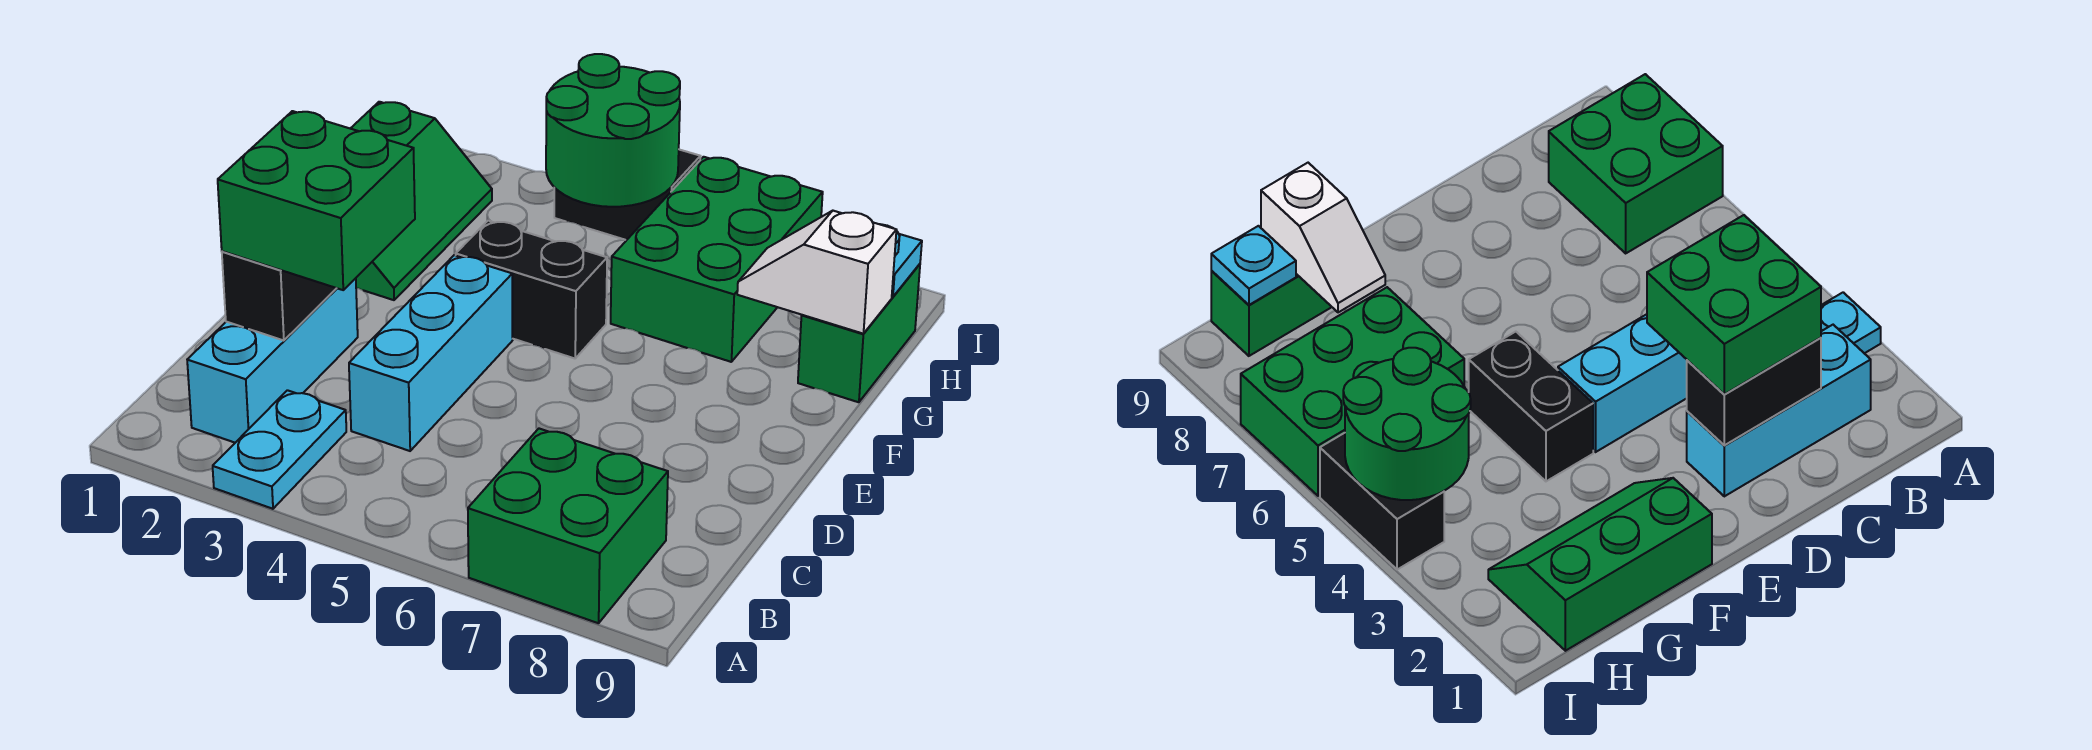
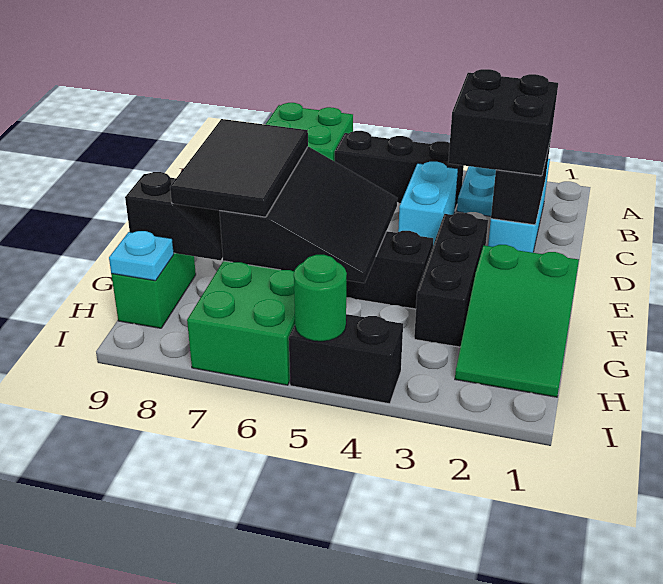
none -> black 1x3 brick [335,131,464,209]
green 2x2 brick [218,111,415,290] -> black 2x2 brick [448,69,558,176]
cyan 1x3 brick [349,255,513,451] -> cyan 1x2 brick [398,162,458,245]
none -> black 1x3 brick [414,213,488,347]
none -> black 3x3 slope [219,147,397,283]
none -> black 2x3 tile [170,119,308,217]
green 2x3 slope [350,102,492,300] -> green 2x3 slope turned to [455,245,579,397]
white 1x2 slope [737,211,896,334] -> black 1x2 slope [125,172,223,260]
green 2x2 round brick [546,54,680,207] -> green 1x1 round brick [294,255,347,341]

